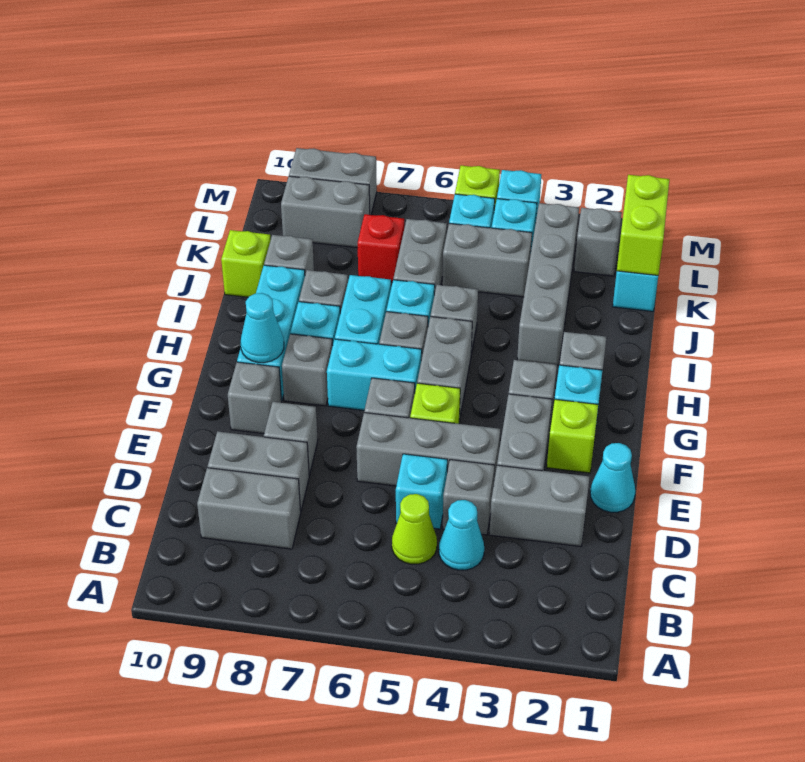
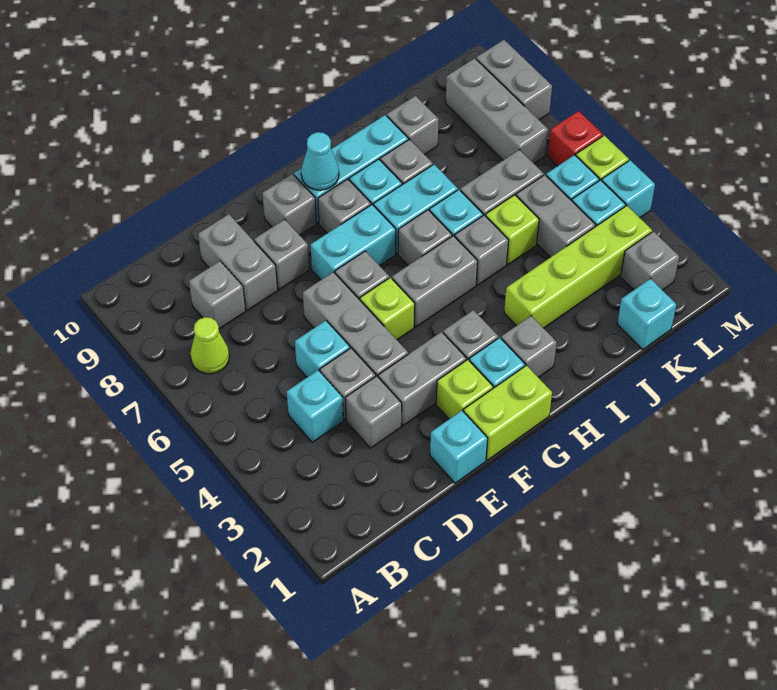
cyan 1x1 cone [439,500,484,570] -> cyan 1x1 brick [287,370,343,442]
lime 1x1 cone [392,494,437,564] -> lime 1x1 cone moved to [190,317,229,374]
grey 1x2 brick [197,468,301,549] -> grey 1x1 brick [189,261,246,329]
grey 1x2 brick [489,465,590,546] -> grey 1x1 brick [345,376,402,448]
cyan 1x1 cone [590,443,635,512] -> cyan 1x1 brick [430,411,488,483]
cyan 1x2 brick [327,339,422,410] -> cyan 1x2 brick turned to [310,205,396,280]
grey 1x4 brick [517,203,579,365] -> lime 1x4 brick [504,206,652,328]
lime 1x1 brick [221,230,271,297] -> lime 1x1 brick moved to [486,195,539,265]
lime 1x2 brick [617,175,669,275] -> lime 1x2 brick moved to [463,365,552,460]
red 1x1 brick [358,214,404,282] -> red 1x1 brick moved to [548,111,603,166]
grey 1x2 brick [281,176,370,248] -> grey 1x3 brick [446,58,548,163]

